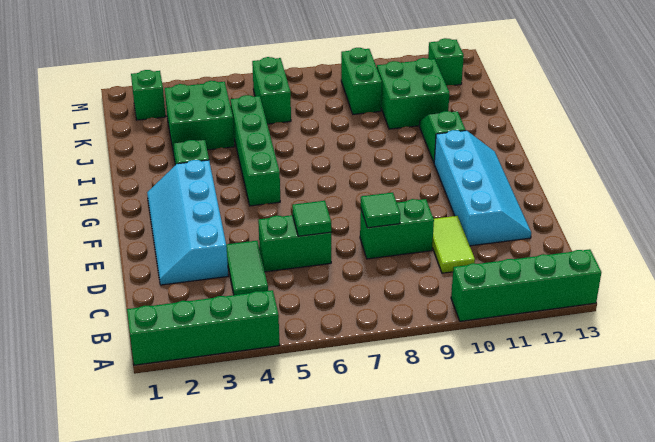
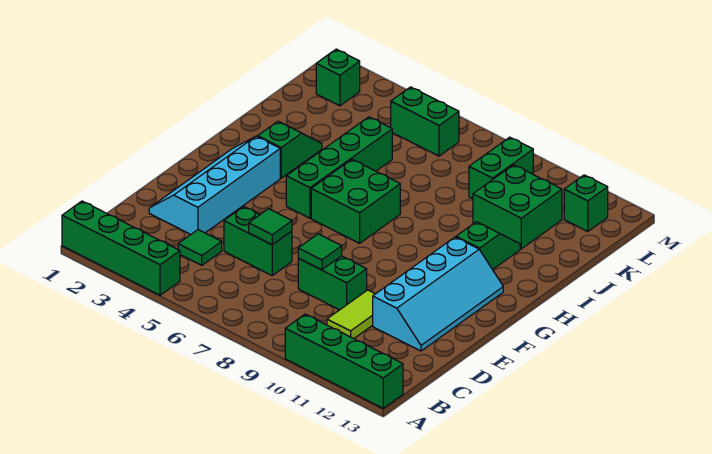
green 1x2 tile [226,241,268,295] -> green 1x1 tile [178,230,222,265]
green 2x2 brick [165,81,234,150] -> green 2x2 brick moved to [311,159,400,243]
green 1x2 brick [252,57,291,124] -> green 1x2 brick turned to [391,87,459,156]

